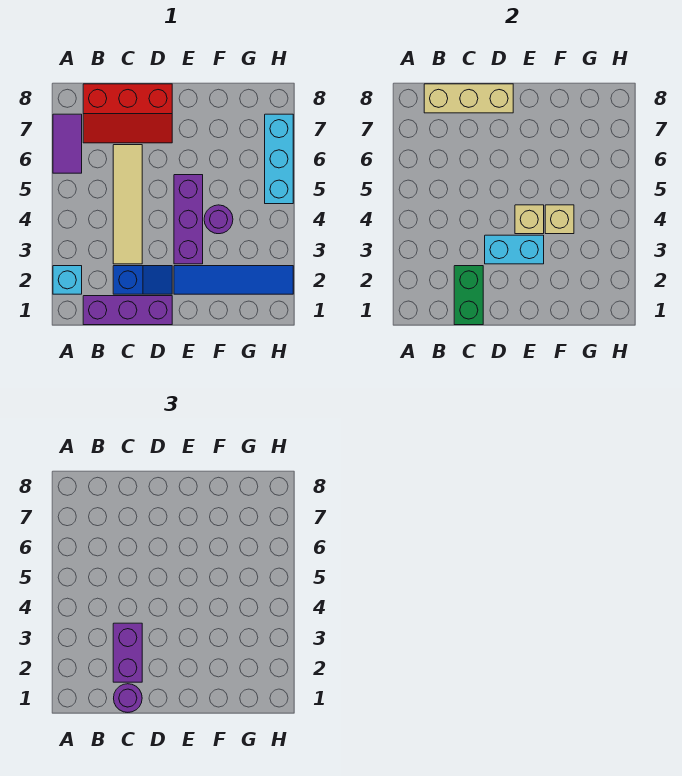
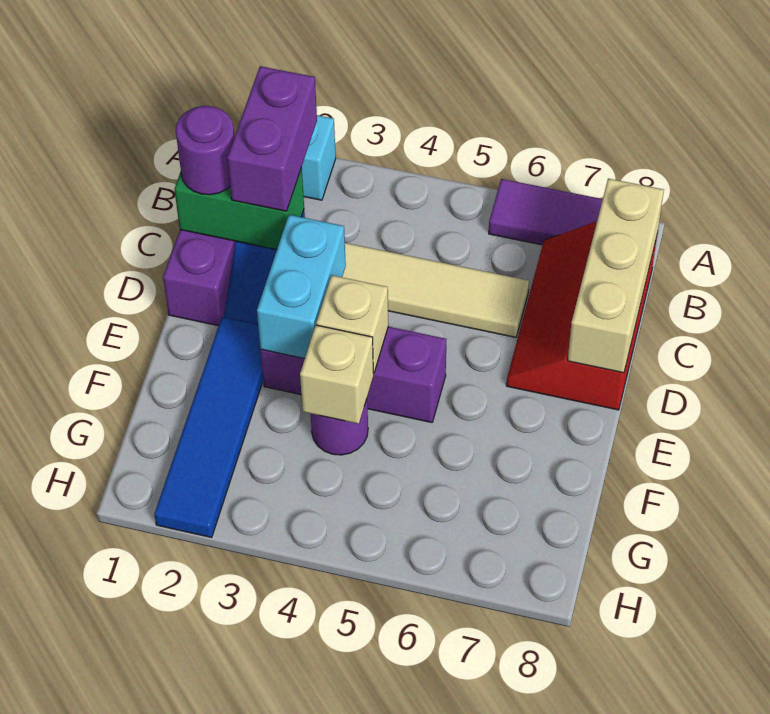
purple 1x2 brick [113,623,142,682] -> purple 1x2 brick turned to [227,66,317,211]
cyan 1x3 brick [265,114,293,204] -> none

